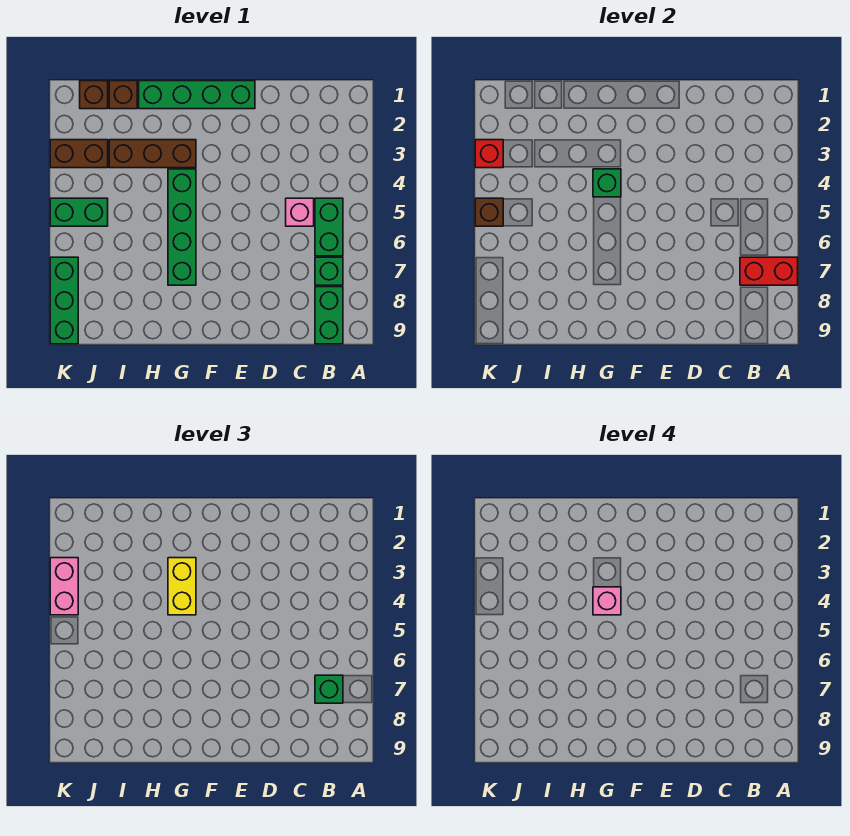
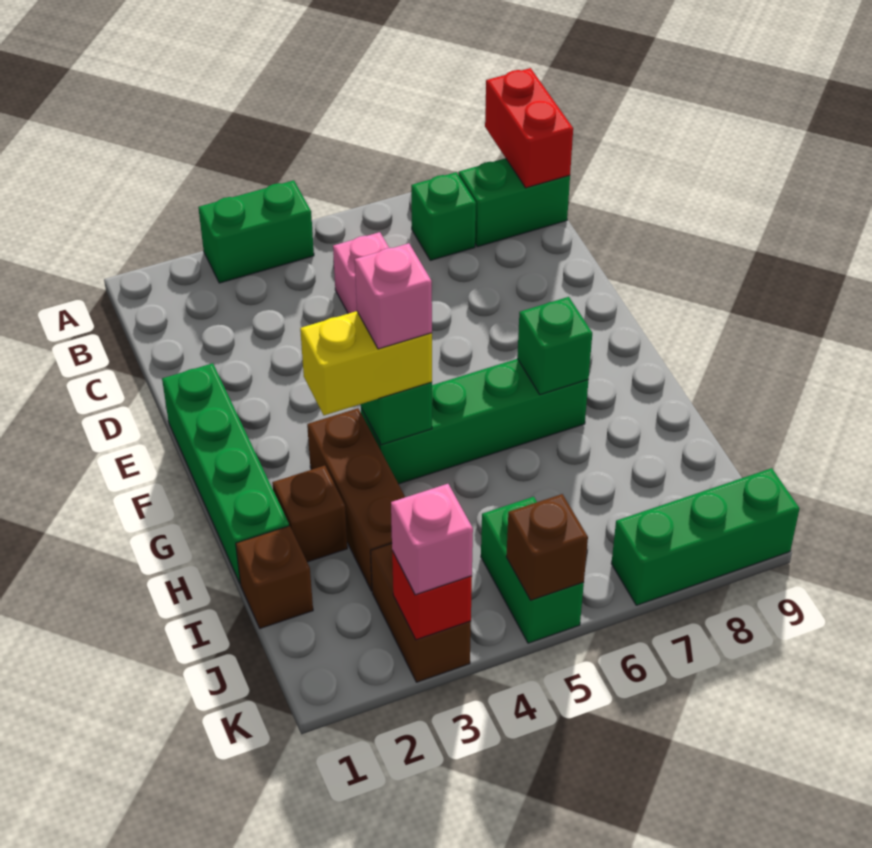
red 1x2 brick [740,257,798,285] -> red 1x2 brick moved to [485,68,573,188]
green 1x2 brick [315,198,343,256] -> green 1x2 brick moved to [198,180,314,283]
green 1x1 brick [315,675,343,703] -> green 1x1 brick moved to [517,297,592,395]
brown 1x1 brick [80,81,108,109] -> brown 1x1 brick moved to [272,466,347,562]
pink 1x2 brick [50,558,78,615] -> pink 1x1 brick [391,484,473,595]

